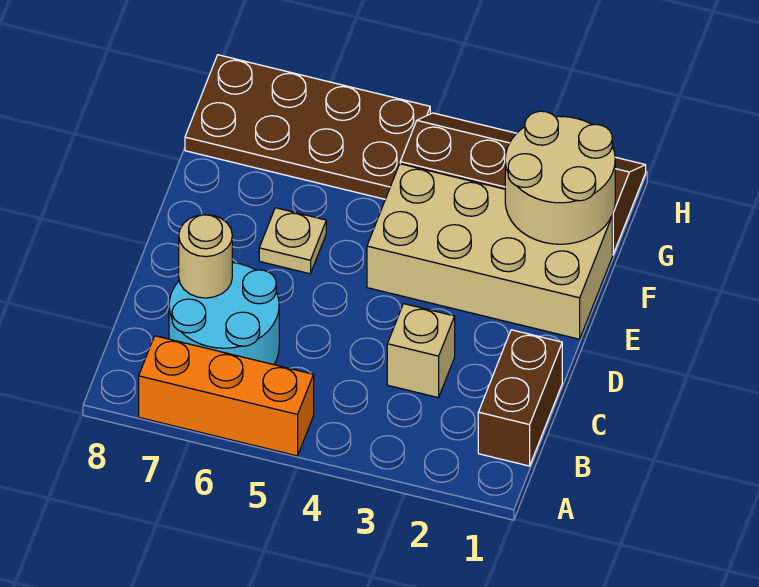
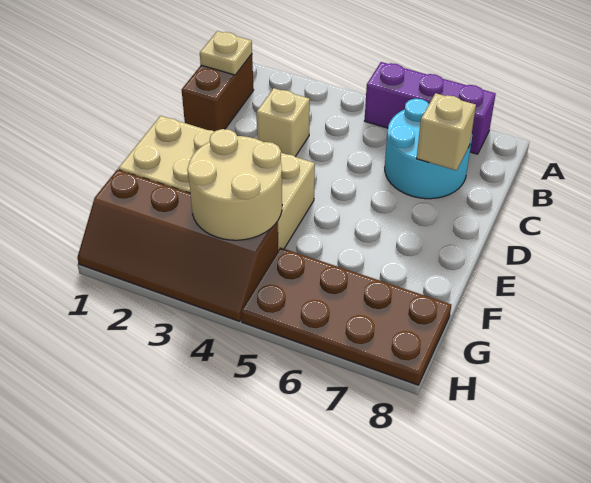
orange 1x3 brick [139,336,314,456] -> purple 1x3 brick [365,62,496,154]
tan 1x1 round brick [179,215,232,298] -> tan 1x1 brick [417,93,476,171]
tan 1x1 plate [259,208,326,274] -> tan 1x1 plate moved to [200,31,252,75]
tan 2x2 round brick [505,111,615,244] -> tan 2x2 round brick moved to [187,129,282,240]

